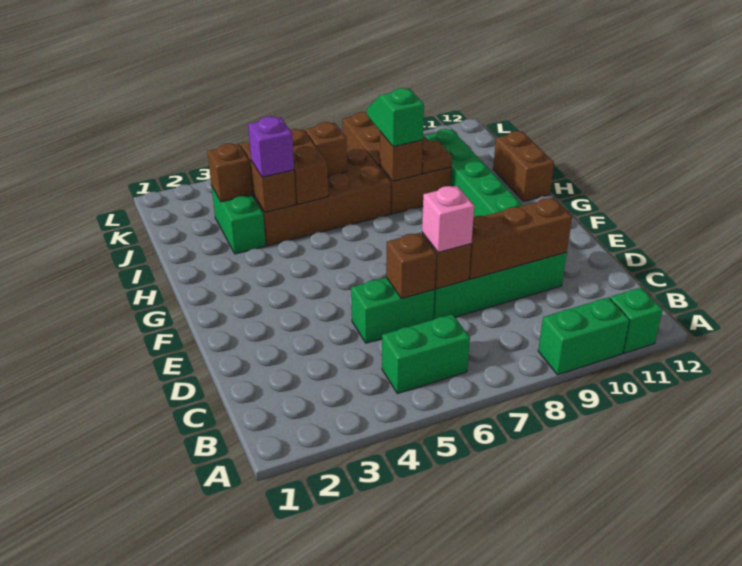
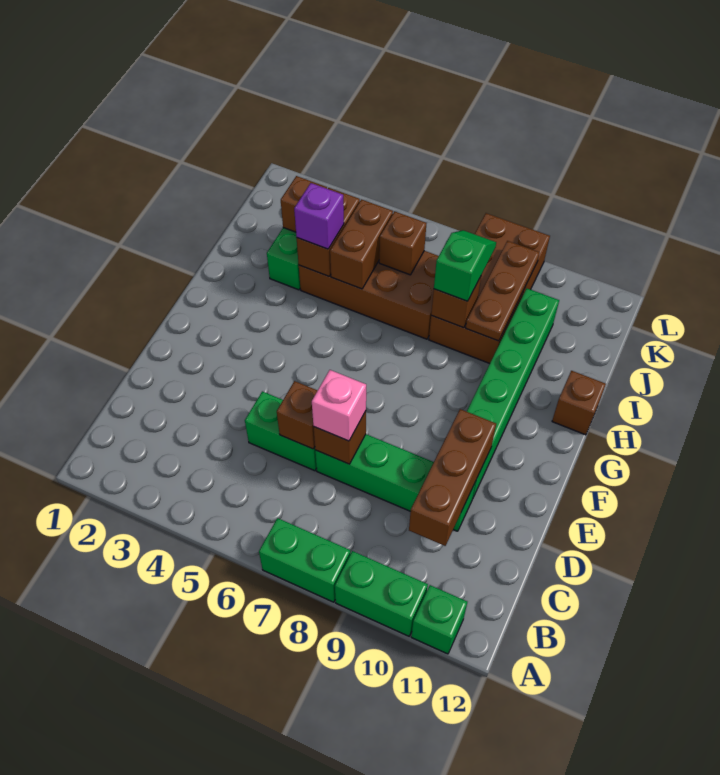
green 1x2 brick [382,314,470,394] -> green 1x2 brick moved to [259,518,351,602]
brown 1x3 brick [469,198,572,279] -> brown 1x3 brick turned to [409,409,496,546]
brown 1x2 brick [493,131,554,201] -> brown 1x1 brick [552,371,606,435]
brown 1x1 plate [422,140,452,174] -> brown 1x3 plate [466,241,540,341]

